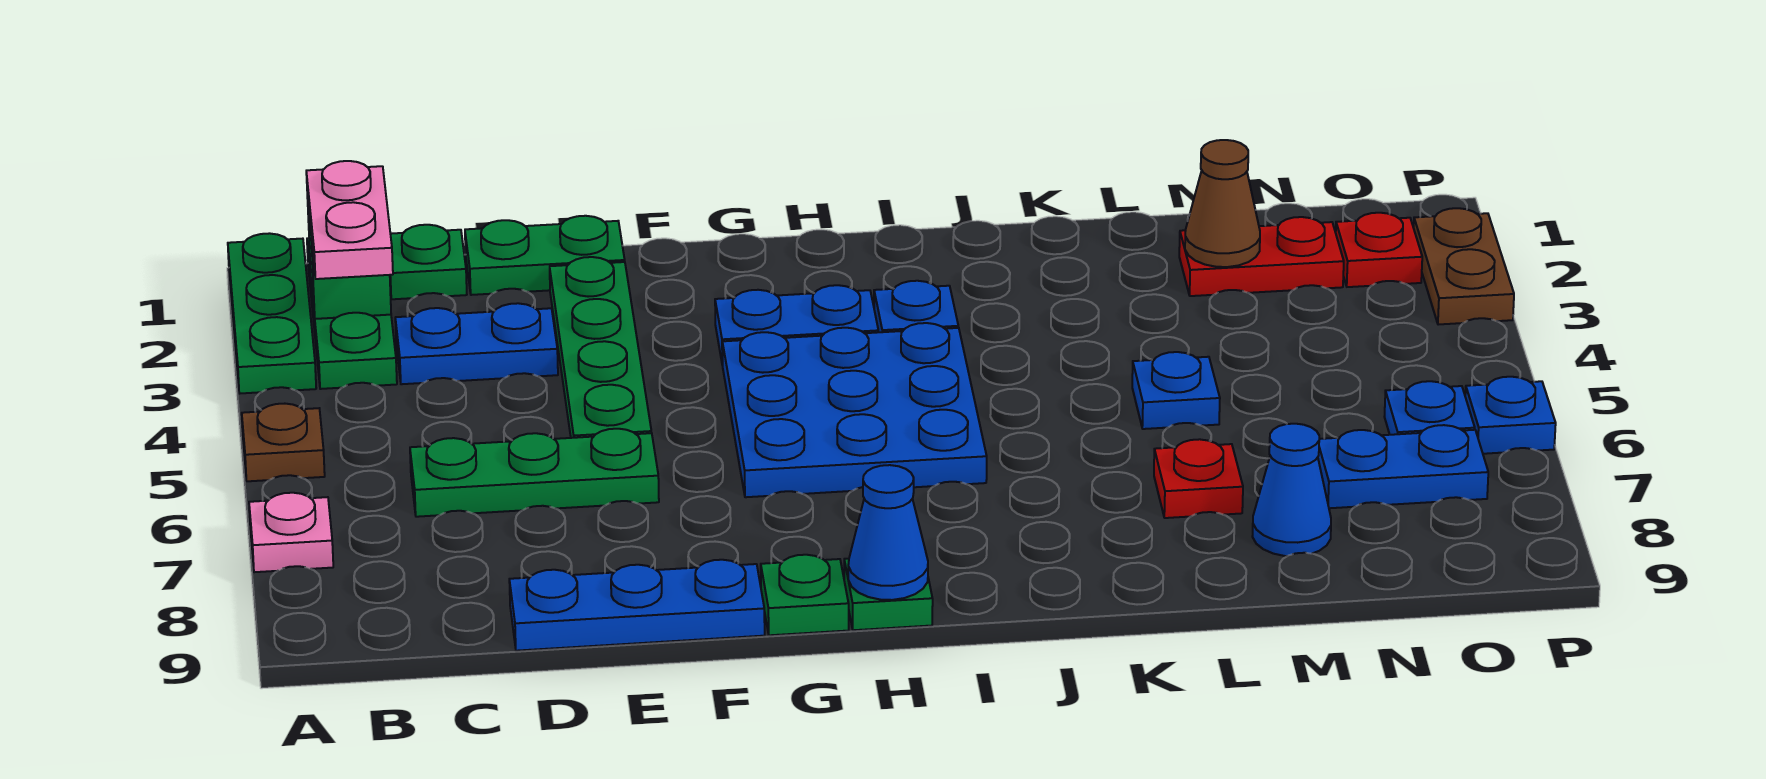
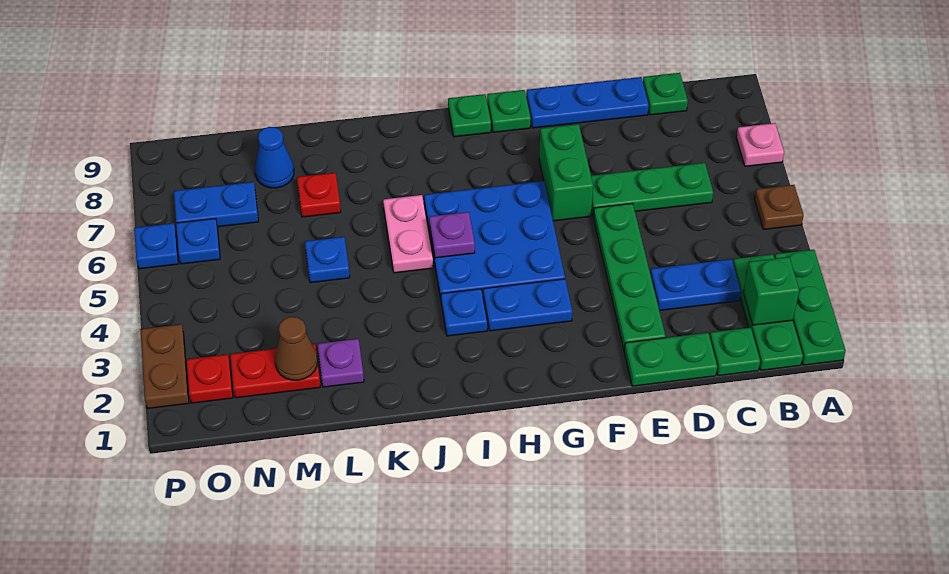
pink 1x2 plate [306,161,393,279] -> pink 1x2 plate moved to [383,195,433,273]
none -> green 1x1 plate [643,73,688,115]
none -> green 1x2 brick [539,124,593,221]
blue 1x1 cone [848,465,928,600] -> none
none -> purple 1x1 plate [429,212,475,258]
none -> purple 1x1 plate [317,339,364,387]

